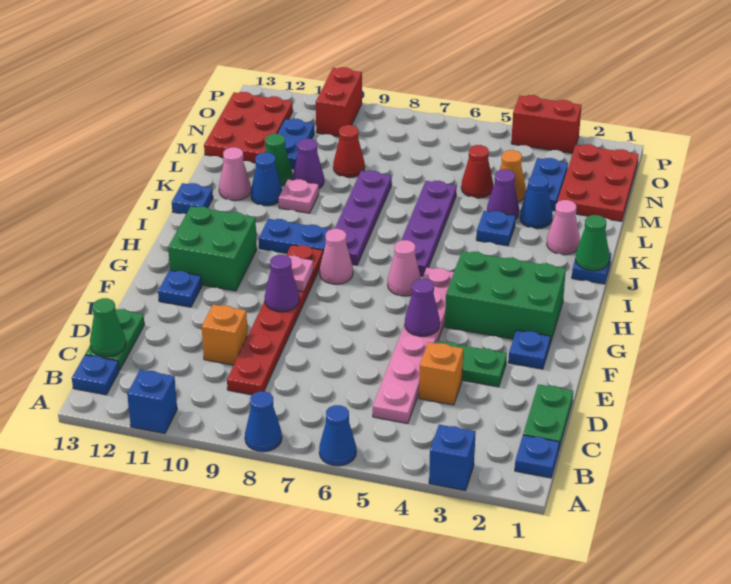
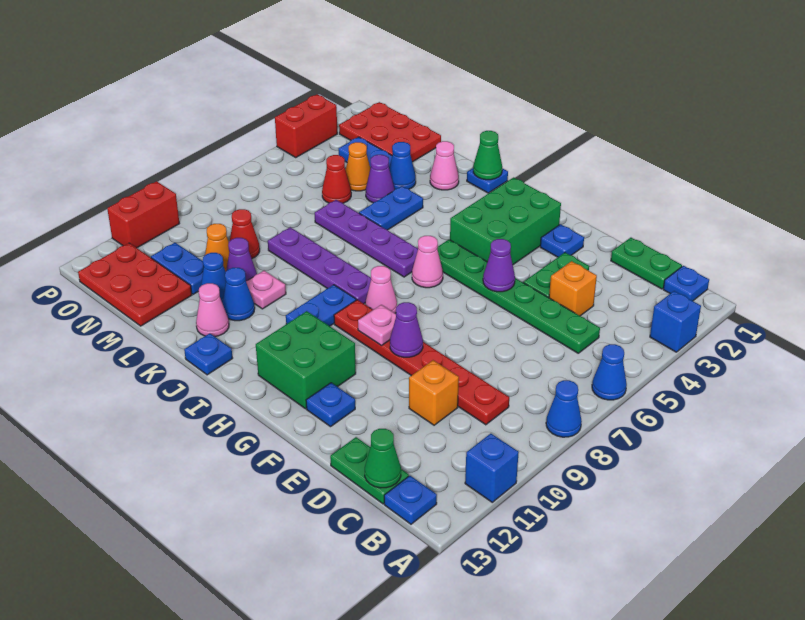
pink 1x6 plate [373,268,454,423] -> green 1x6 plate [437,240,600,353]
blue 1x1 plate [476,211,516,246] -> blue 1x2 plate [359,186,423,230]
green 1x1 cone [265,134,292,186] -> blue 1x1 cone [201,253,226,303]
none -> orange 1x1 cone [205,224,229,271]
red 1x2 brick [316,67,362,137] -> red 1x2 brick turned to [107,181,179,248]

